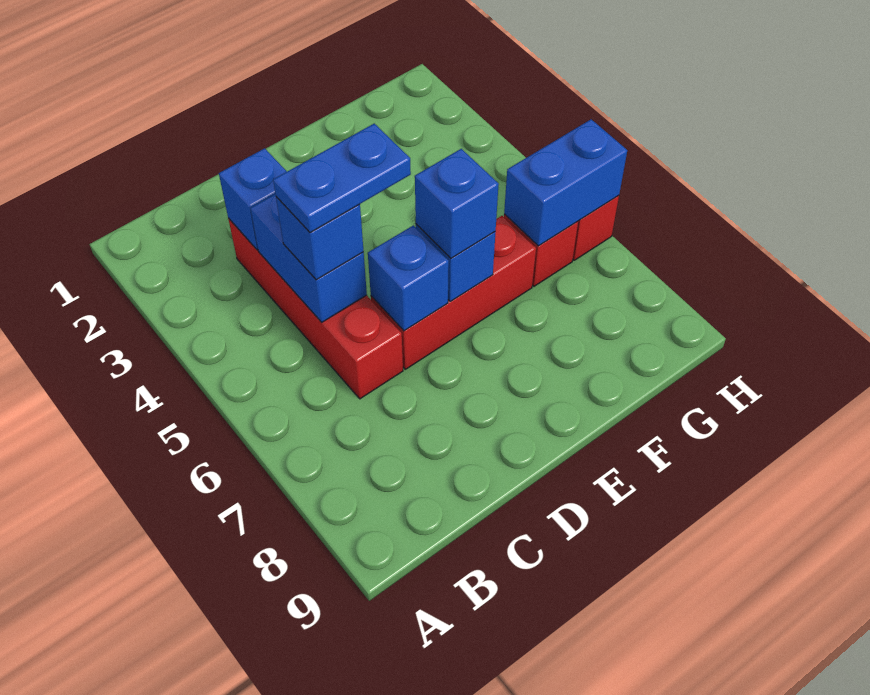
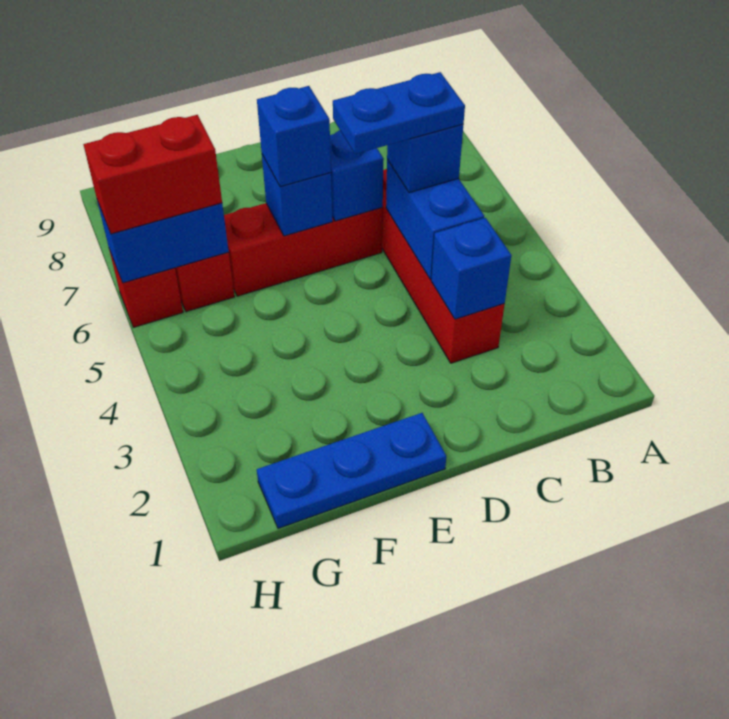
none -> blue 1x3 plate [257,413,446,529]
none -> red 1x2 brick [83,115,222,234]

